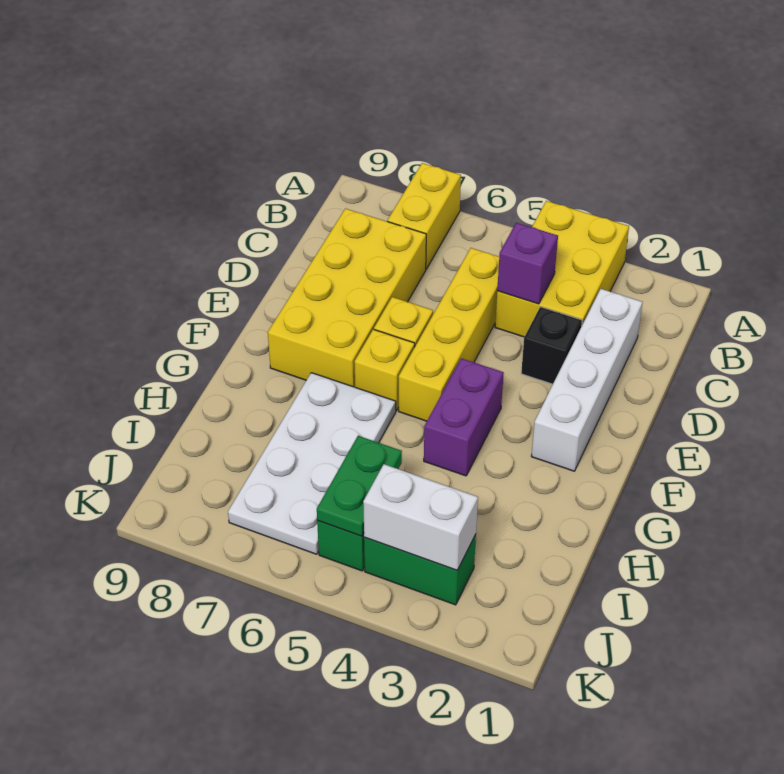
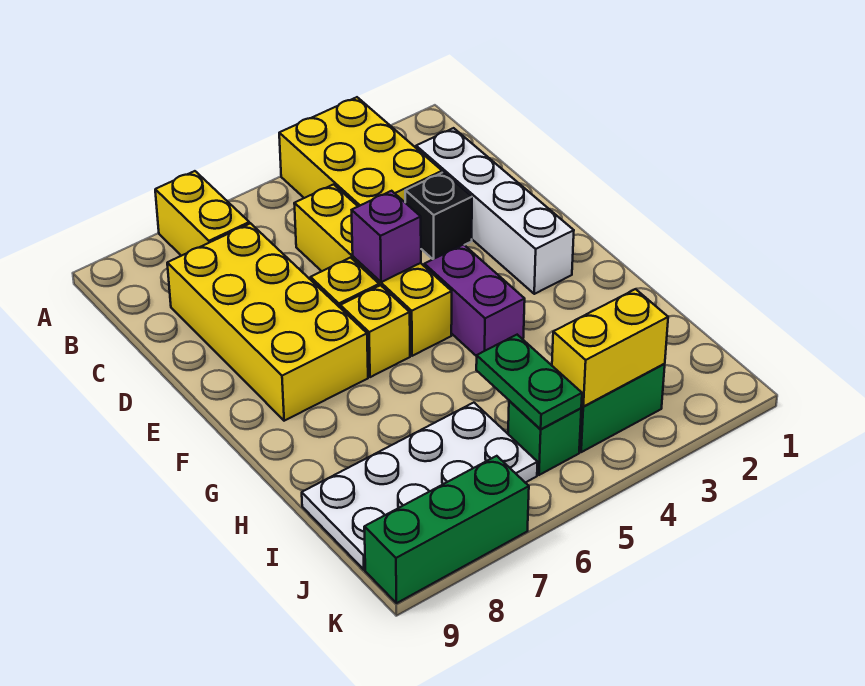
purple 1x1 brick [497,223,558,304] -> purple 1x1 brick moved to [352,191,421,282]
white 2x4 plate [228,373,396,554] -> white 2x4 plate turned to [302,403,538,570]
white 1x2 brick [363,464,478,570] -> yellow 1x2 brick [552,289,668,407]
none -> green 1x3 brick [364,456,529,603]

